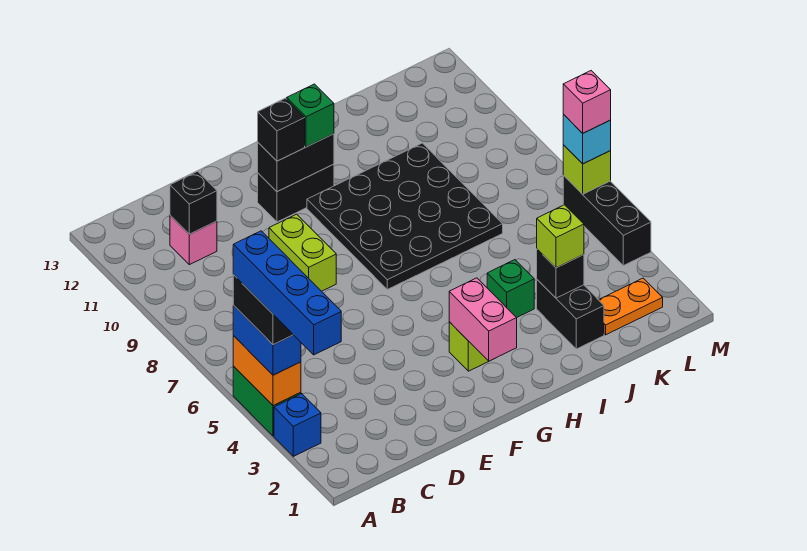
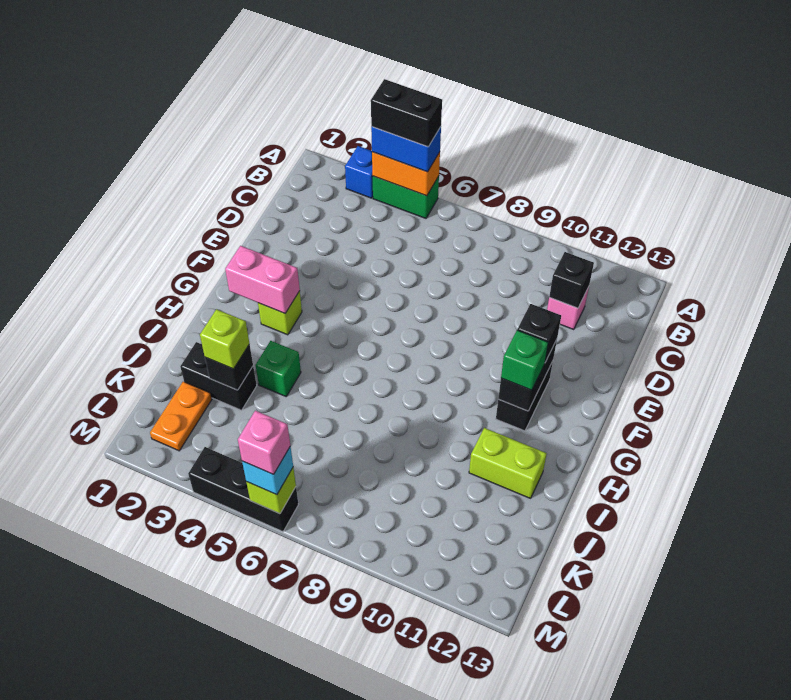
blue 1x4 brick [233,231,341,355] -> none
lime 1x2 brick [269,214,336,291] -> lime 1x2 brick moved to [469,428,547,498]
black 4x4 plate [307,143,503,289] -> none

